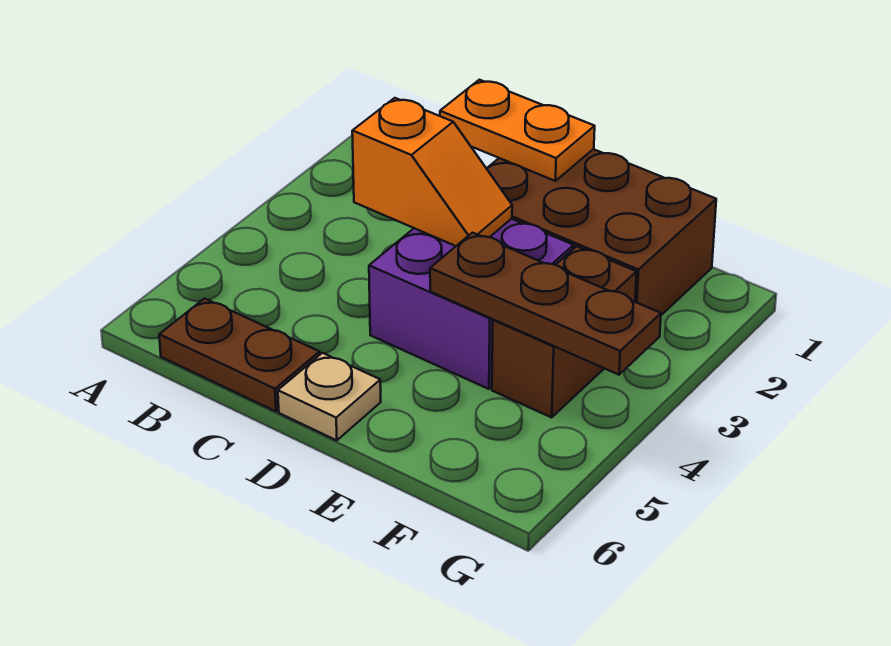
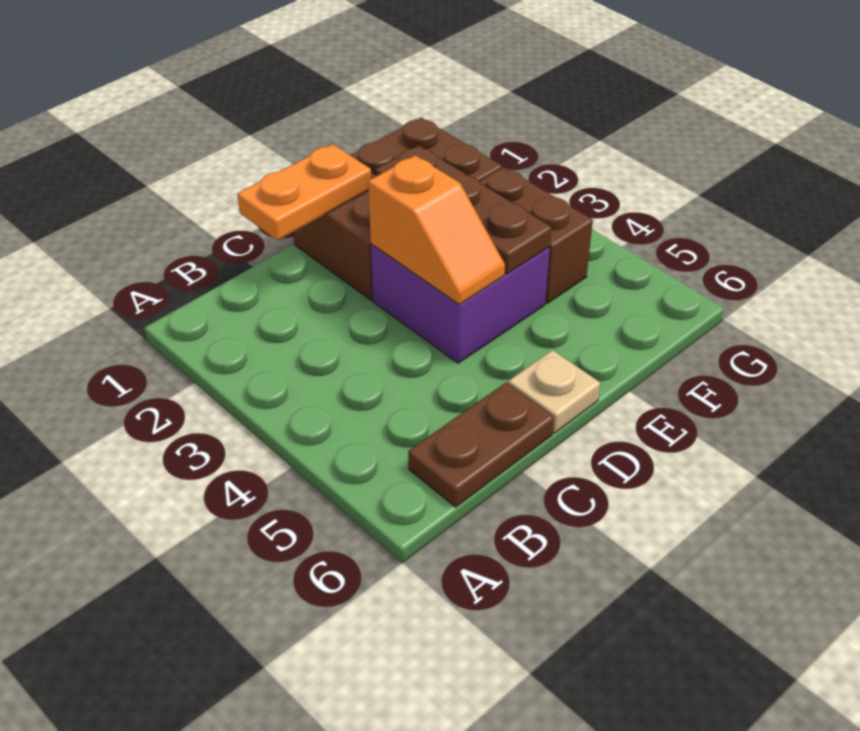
orange 1x2 slope [352,98,512,246] -> orange 1x2 slope turned to [368,155,505,304]
brown 1x3 plate [430,233,661,375] -> brown 1x3 plate turned to [375,145,552,274]

